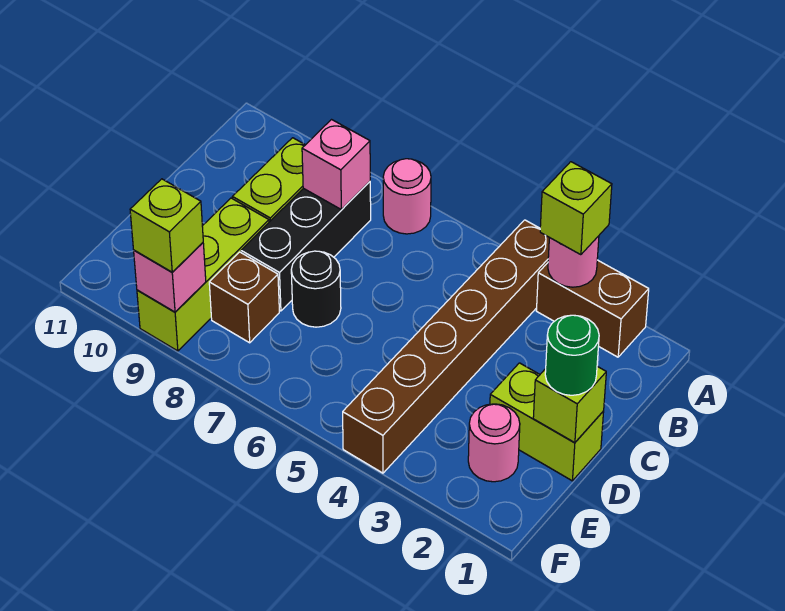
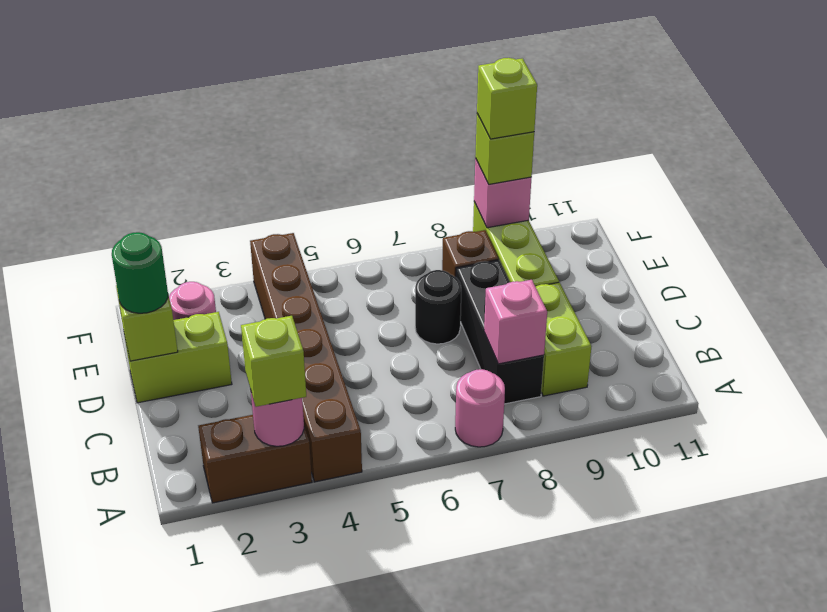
none -> lime 1x1 brick [477,58,537,139]

